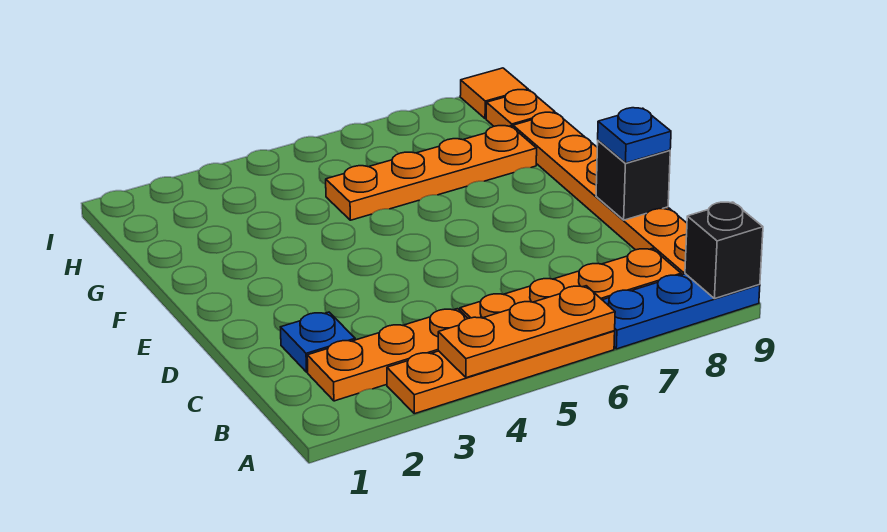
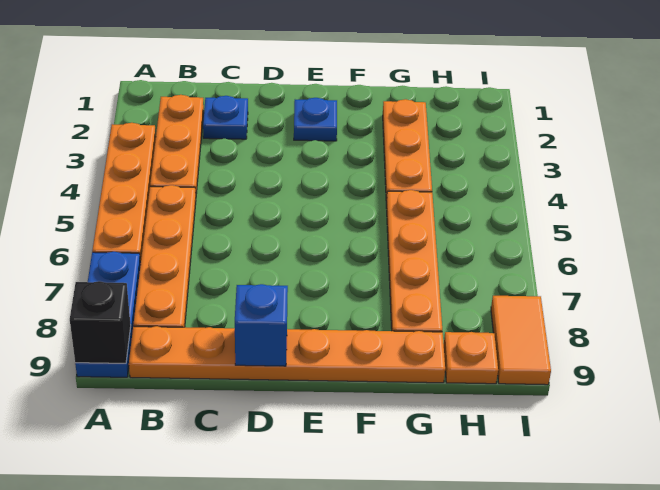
orange 1x3 plate [438,286,615,378] -> orange 1x3 plate moved to [383,99,432,202]
black 1x1 brick [596,141,670,220] -> blue 1x1 brick [235,284,288,366]
blue 1x1 plate [598,108,671,163] -> blue 1x1 plate moved to [294,98,337,141]
orange 1x1 tile [460,68,528,119] -> orange 1x2 tile [491,296,551,385]

